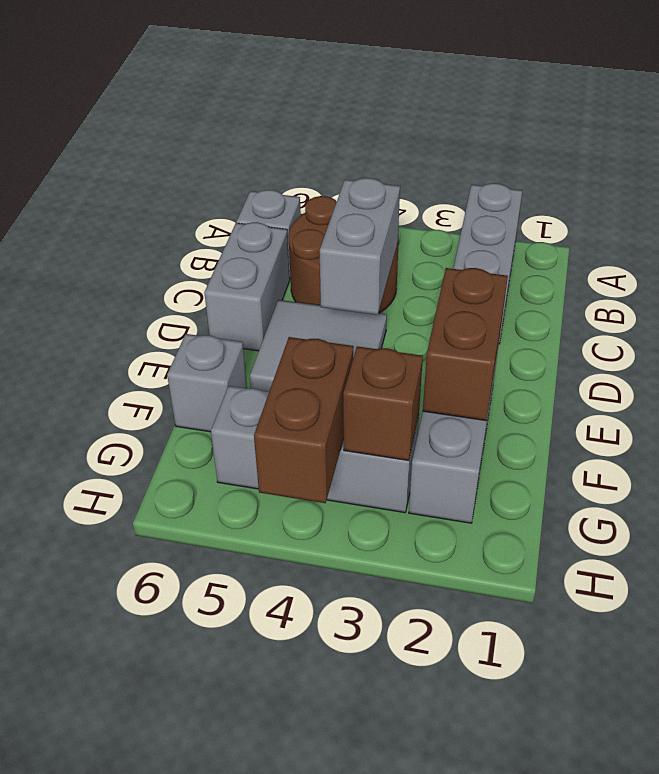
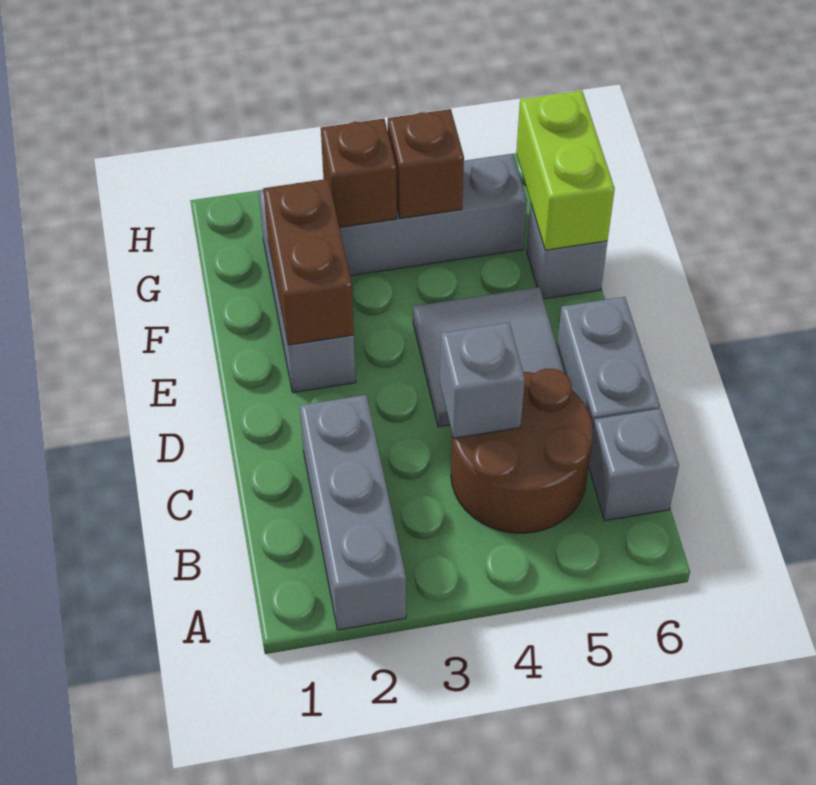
grey 1x2 brick [320,178,400,315] -> grey 1x1 brick [440,323,525,438]
none -> lime 1x2 brick [516,91,615,250]
brown 1x2 brick [254,337,354,503] -> brown 1x1 brick [388,109,464,219]

